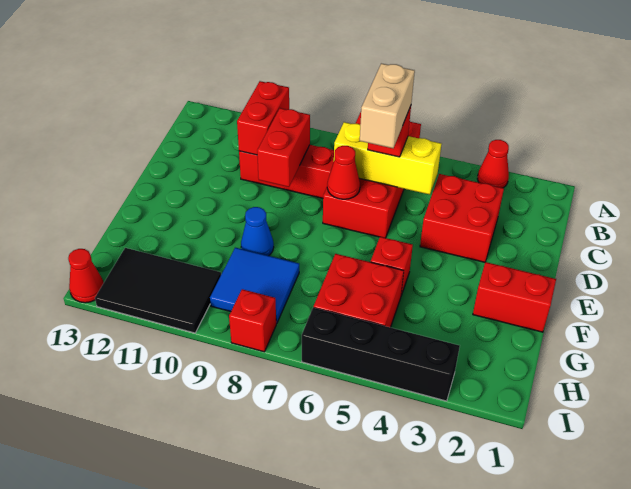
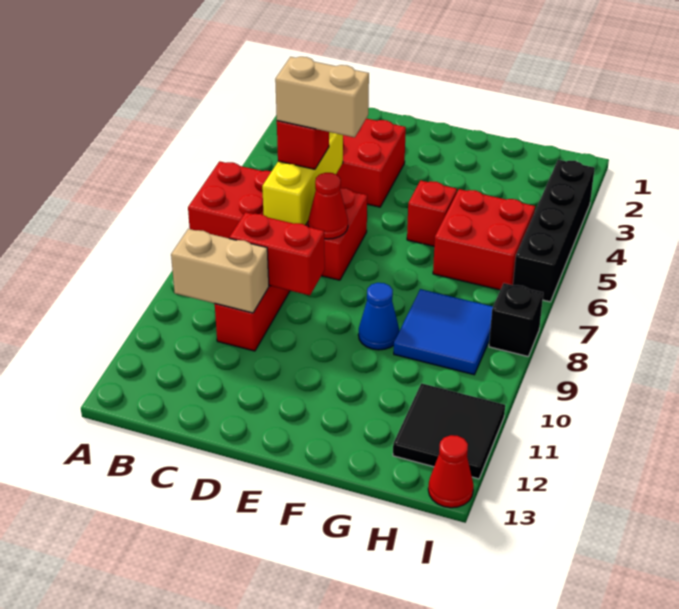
red 1x1 cone [477,140,509,188] -> none
red 1x2 brick [237,81,289,155] -> tan 1x2 brick [171,229,269,313]
red 1x2 brick [473,262,556,332] -> none
black 2x3 tile [95,248,221,333] -> black 2x2 tile [393,383,505,479]
red 1x1 brick [229,289,276,352] -> black 1x1 brick [489,283,543,356]

